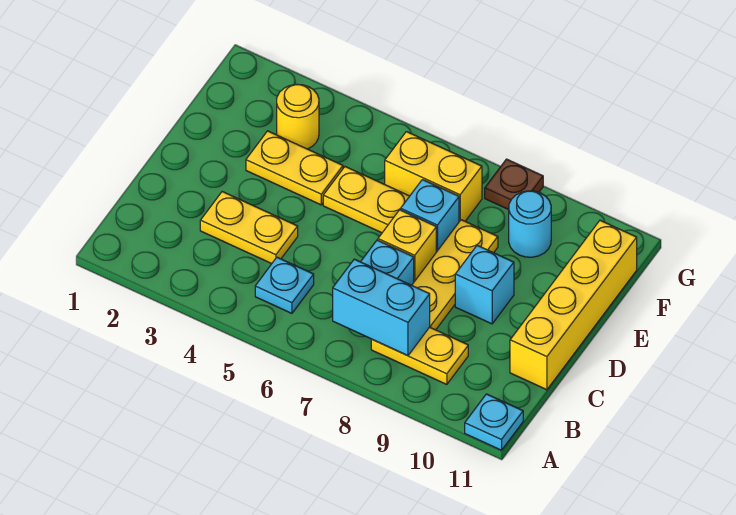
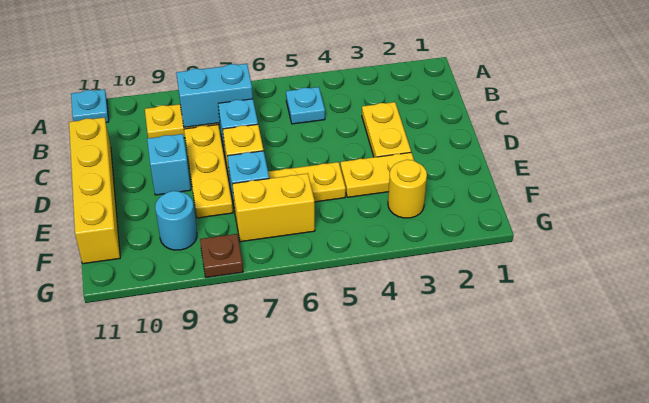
yellow 1x2 plate [200,192,298,264] -> yellow 1x2 plate turned to [362,102,411,157]

